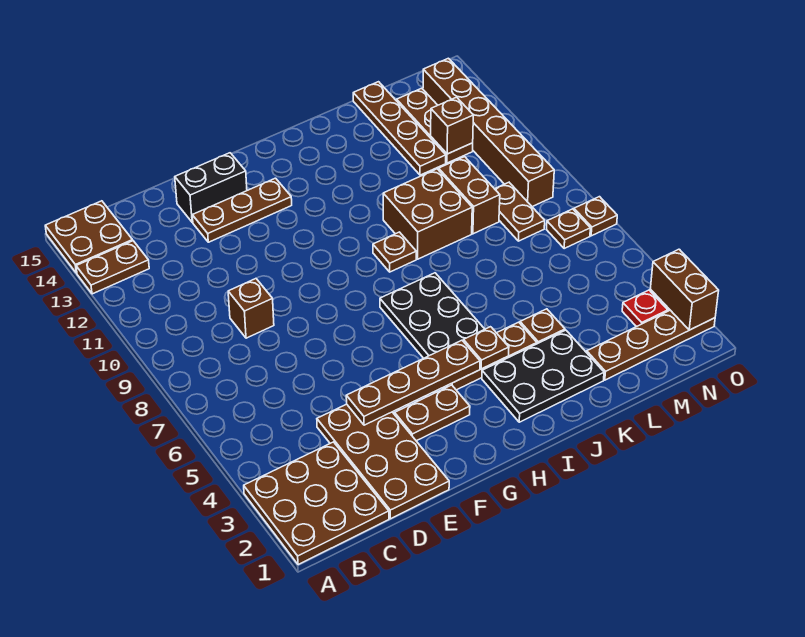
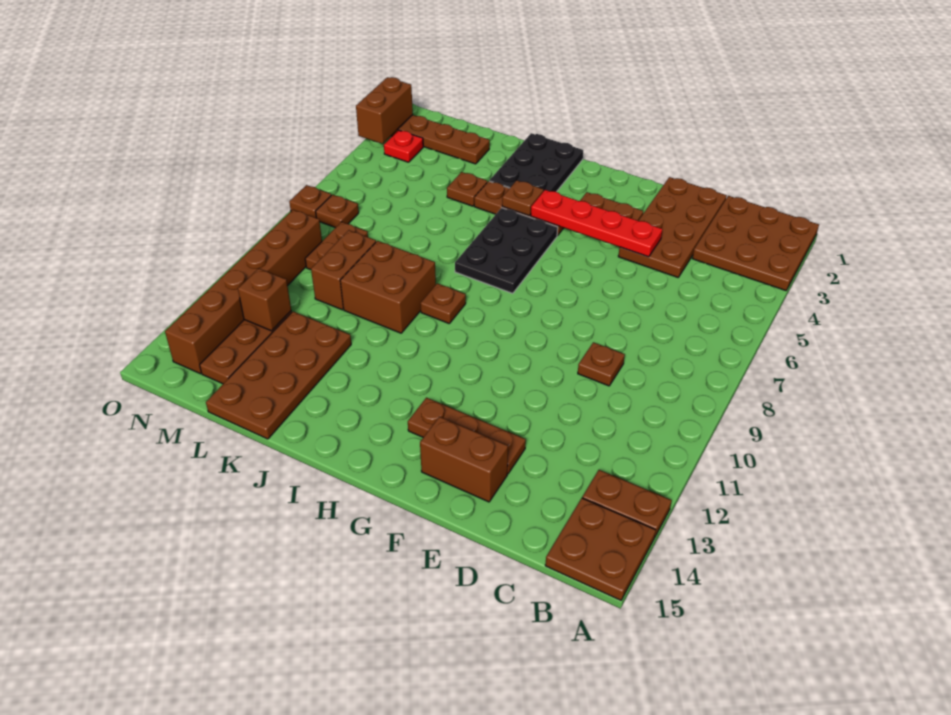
brown 1x1 brick [228,279,274,338] -> brown 1x1 plate [578,342,625,386]
brown 1x4 plate [346,340,480,425] -> red 1x4 plate [531,190,662,257]
black 1x2 brick [175,153,247,222] -> brown 1x2 brick [420,417,508,502]
black 2x3 plate [482,330,604,422] -> black 2x3 plate turned to [489,133,583,192]
brown 1x4 plate [353,82,446,175] -> brown 2x4 plate [206,311,351,439]

